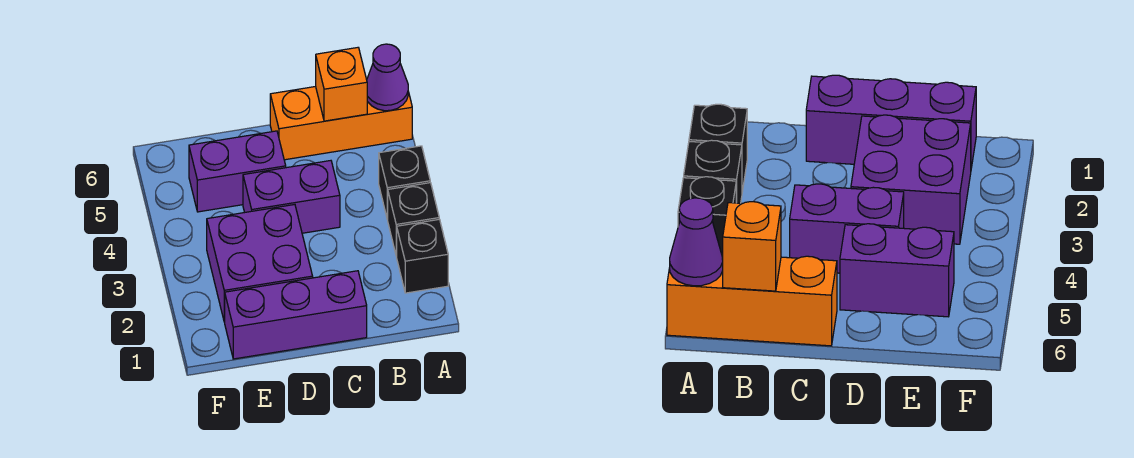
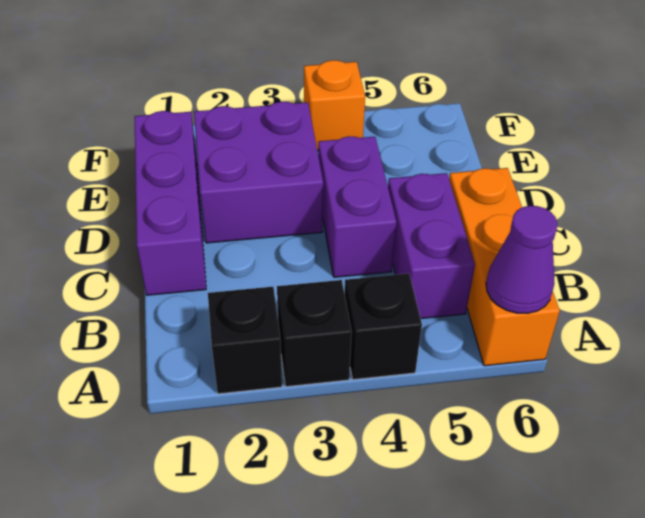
orange 1x1 brick [316,48,367,121] -> orange 1x1 brick moved to [304,60,365,151]
purple 1x2 brick [189,131,286,212] -> purple 1x2 brick moved to [388,173,475,319]

